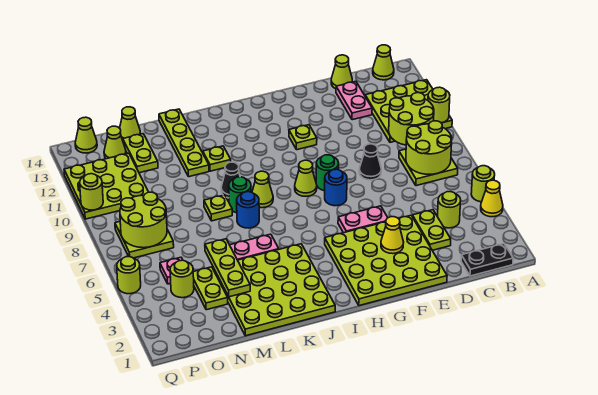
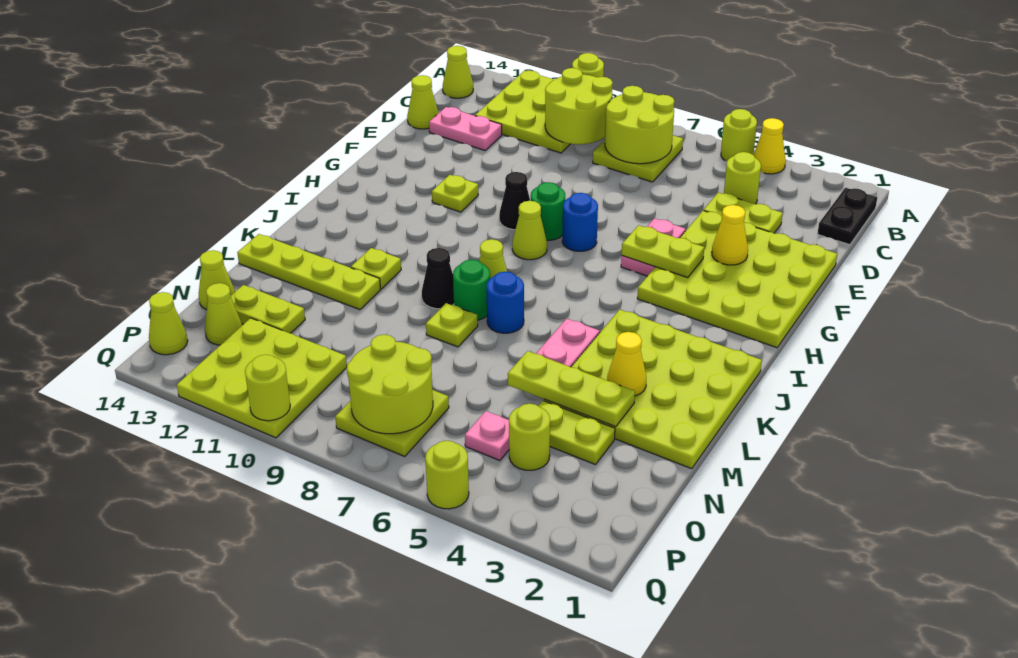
black 1x1 cone [359,144,381,180] -> black 1x1 cone moved to [499,172,530,230]
none -> lime 1x2 plate [622,225,704,278]
none -> yellow 1x1 cone [607,332,646,396]

